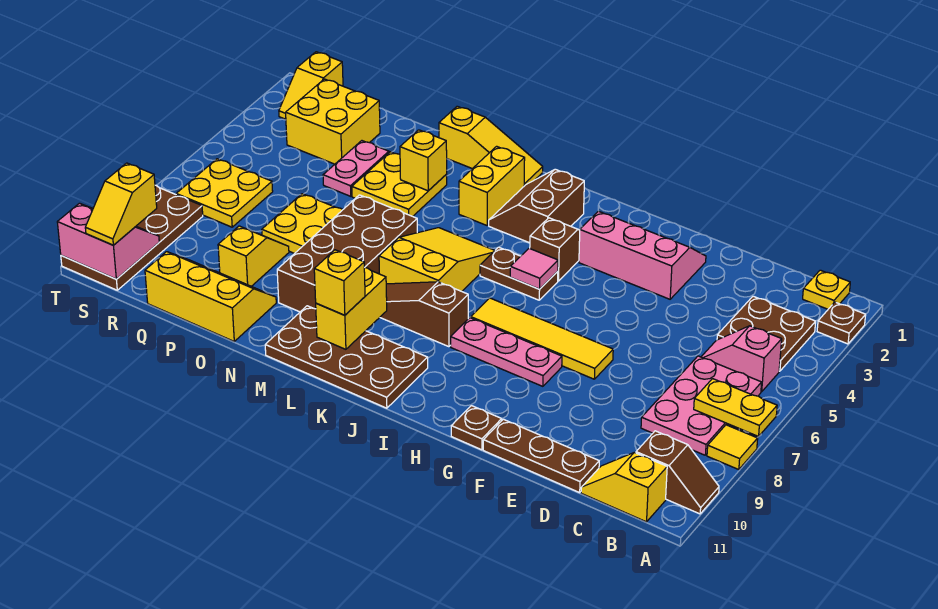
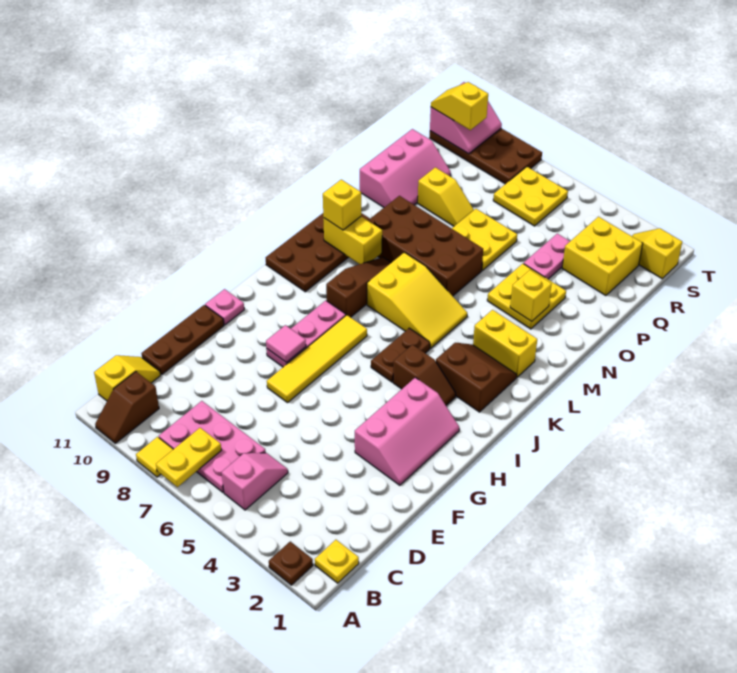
brown 2x2 plate [717,296,816,371] -> none
brown 1x1 plate [451,406,502,450] -> pink 1x1 plate [205,289,244,325]
pink 1x1 tile [510,248,558,289] -> pink 1x1 tile moved to [266,325,306,363]
yellow 1x3 slope [439,106,543,186] -> none
yellow 2x3 slope [145,252,276,341] -> pink 2x3 slope [360,129,451,207]
pink 1x2 plate [323,141,389,196] -> pink 1x2 plate turned to [524,234,570,279]

